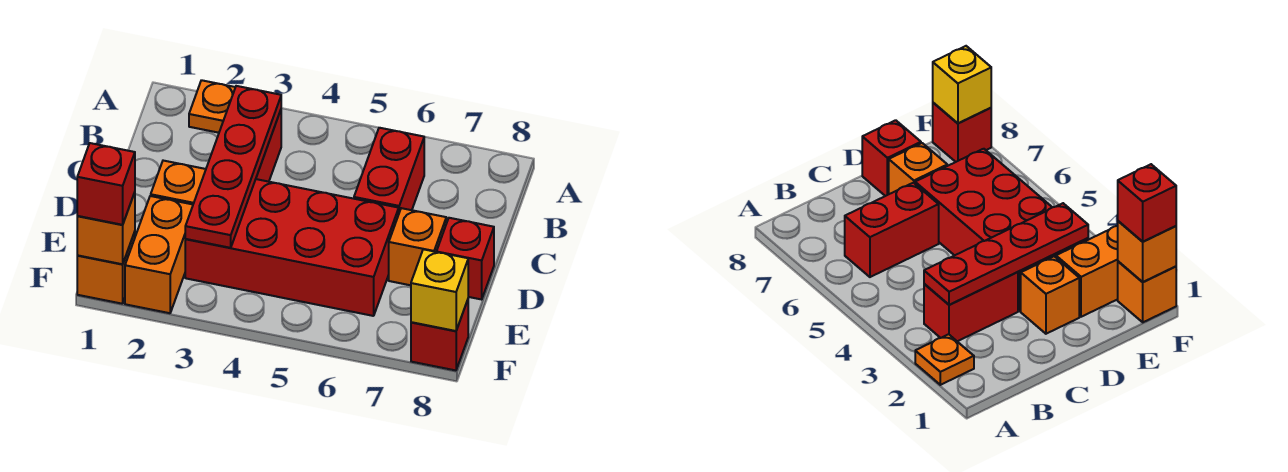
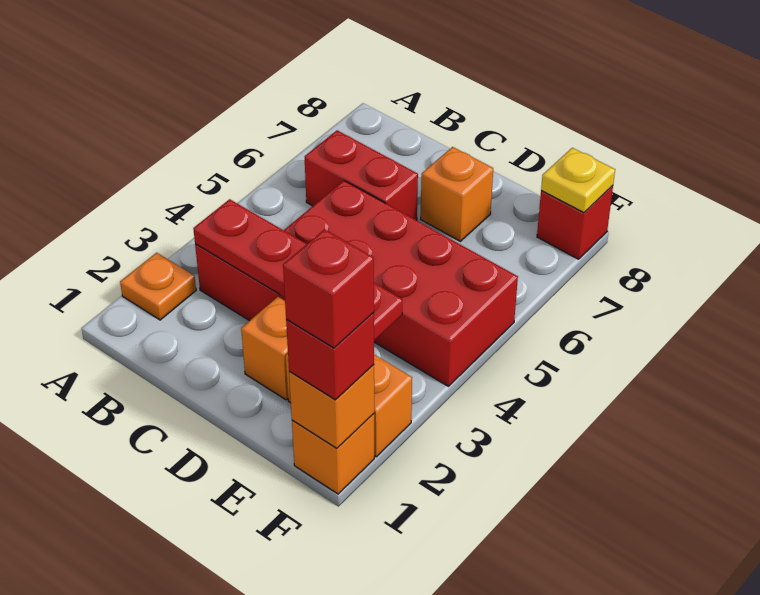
red 2x4 brick [185,179,399,316] -> red 2x4 brick turned to [284,181,518,386]
red 1x1 brick [437,218,494,299] -> red 1x1 brick moved to [283,229,374,348]
yellow 1x1 brick [411,249,468,331] -> yellow 1x1 plate [541,148,615,213]

